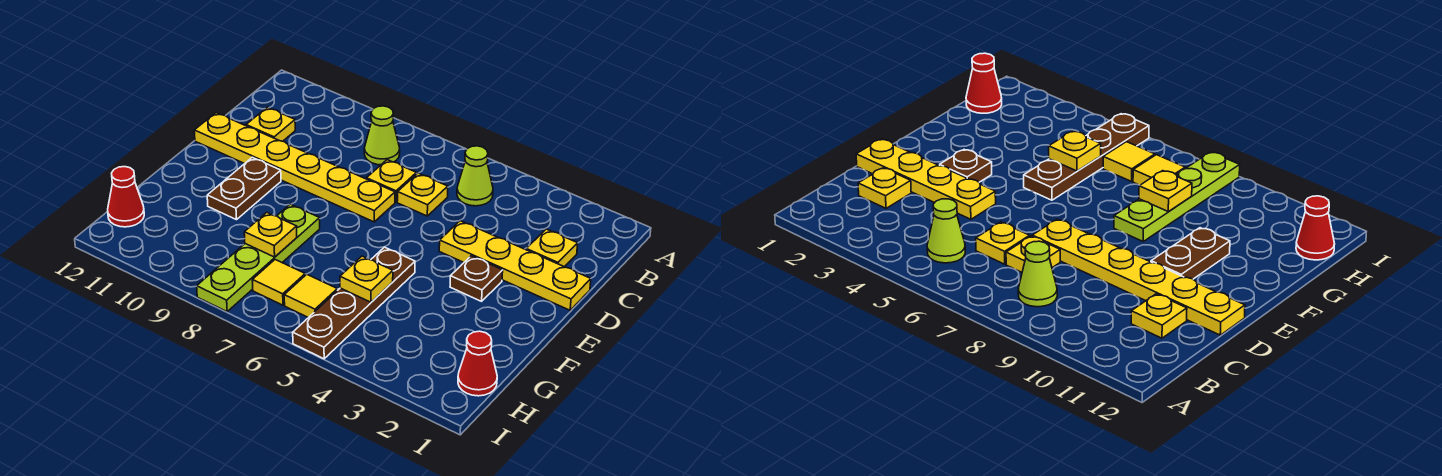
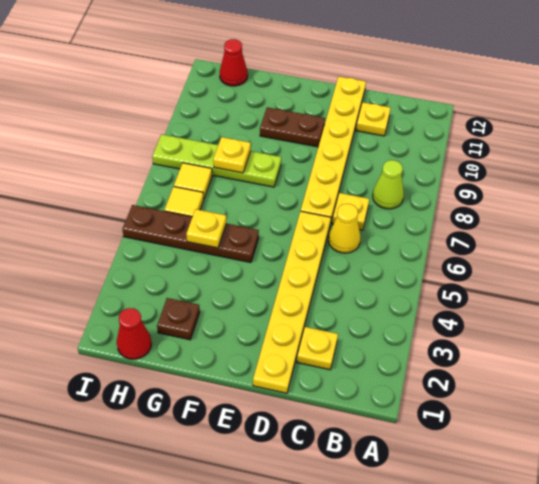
lime 1x1 cone [457,146,493,206] -> none
yellow 1x1 plate [397,173,448,216] -> yellow 1x1 cone [329,204,360,253]
yellow 1x4 plate [439,221,591,310] -> yellow 1x6 plate [253,211,331,393]
brown 1x1 plate [450,256,503,301] -> brown 1x1 plate moved to [157,298,200,340]

